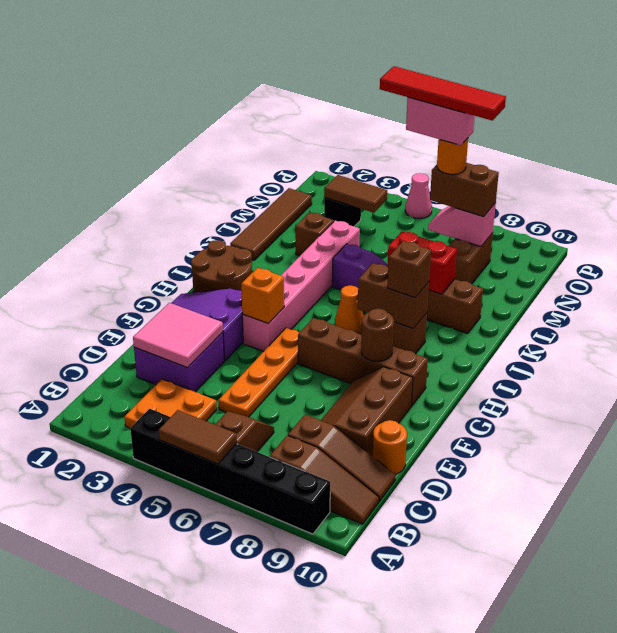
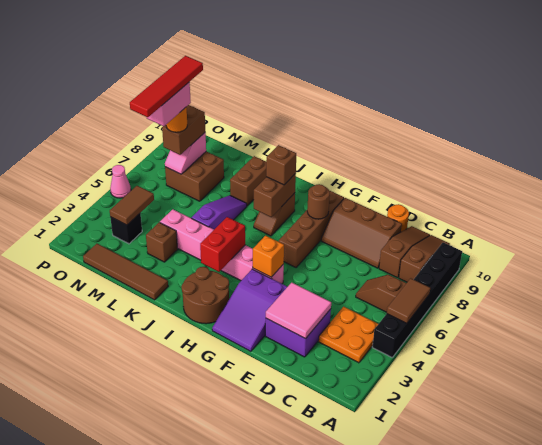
orange 1x4 plate [218,328,299,417] -> none
orange 1x1 cone [335,285,363,333] -> none
red 1x2 brick [387,231,457,294] -> red 1x2 brick moved to [200,217,245,272]
brown 1x2 brick [449,233,493,284] -> brown 2x2 brick [165,152,224,201]

